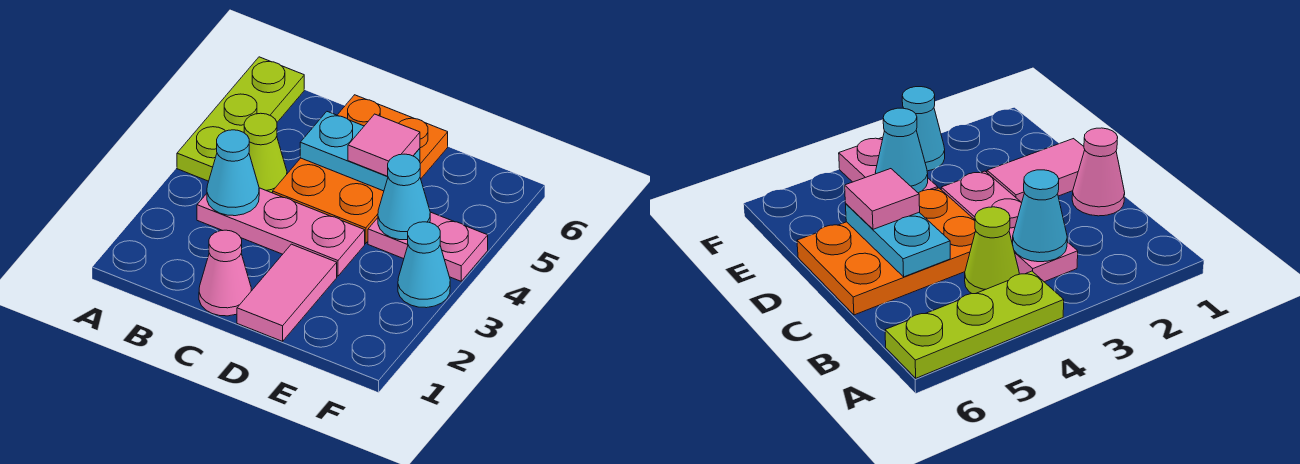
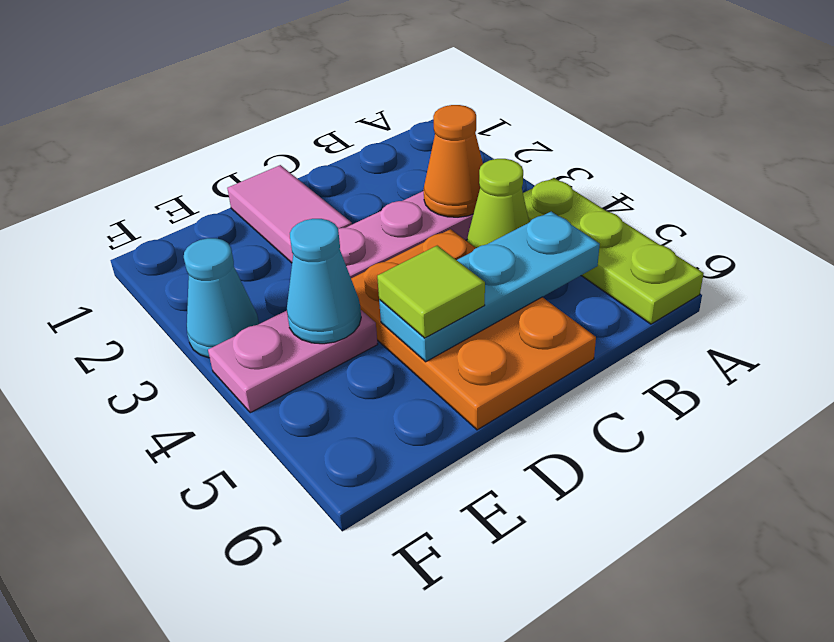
cyan 1x1 cone [207,130,259,216] -> orange 1x1 cone [424,105,483,217]
pink 1x1 cone [199,230,251,316] -> none
cyan 1x2 plate [300,112,420,191] -> cyan 1x3 plate [379,212,600,362]
pink 1x1 tile [348,114,420,176] -> lime 1x1 tile [377,246,485,338]

